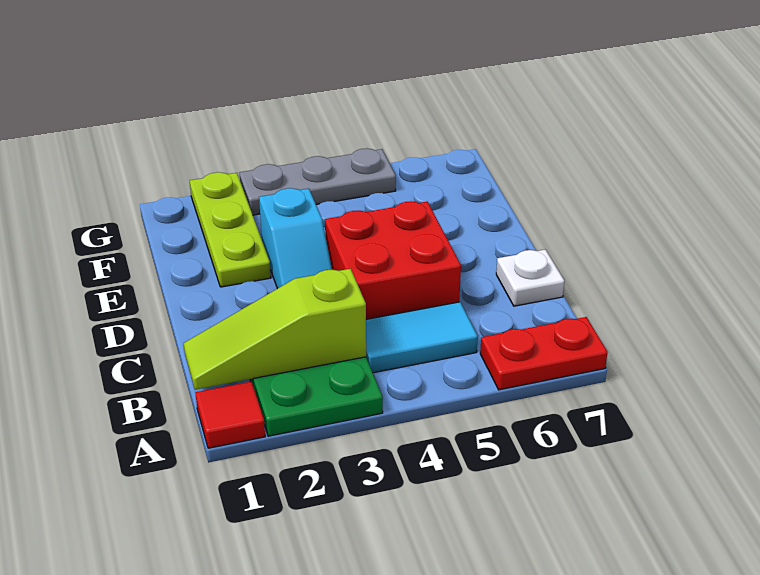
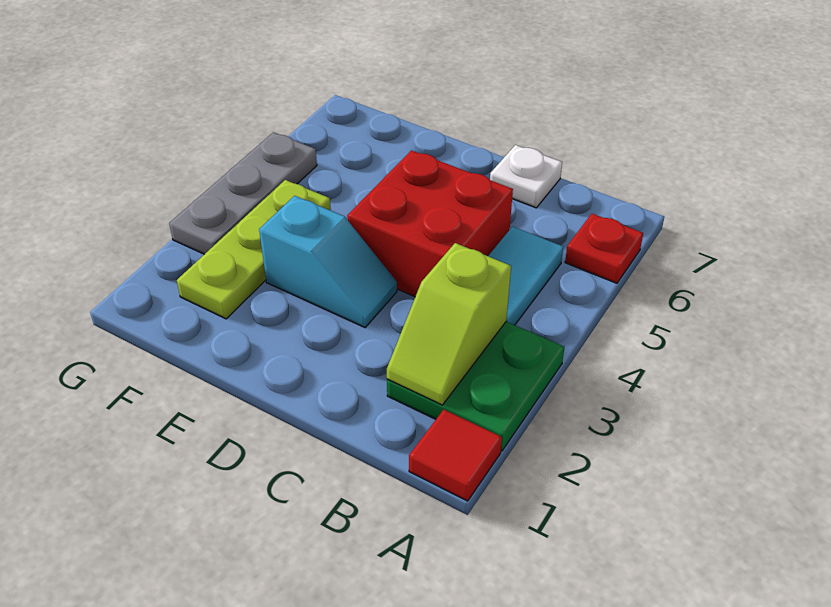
red 1x2 plate [480,317,608,390] -> red 1x1 plate [565,214,643,283]
lime 1x3 slope [184,269,366,390] -> lime 1x2 slope [387,243,511,405]
lime 1x3 plate [190,172,271,287] -> lime 1x3 plate turned to [177,180,331,319]

